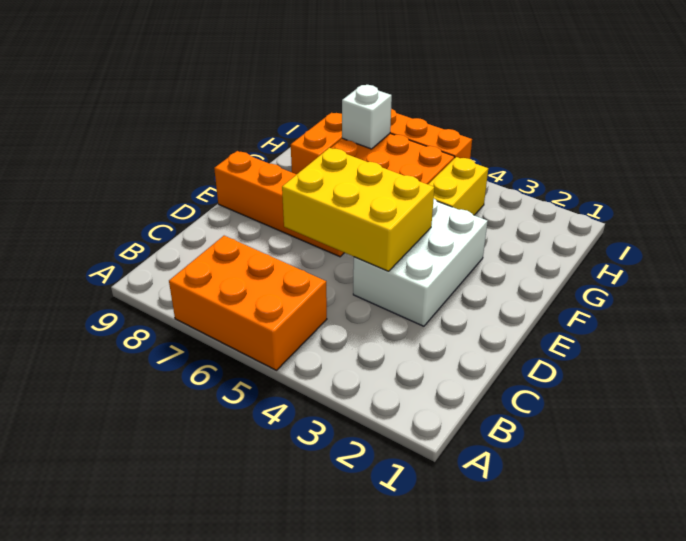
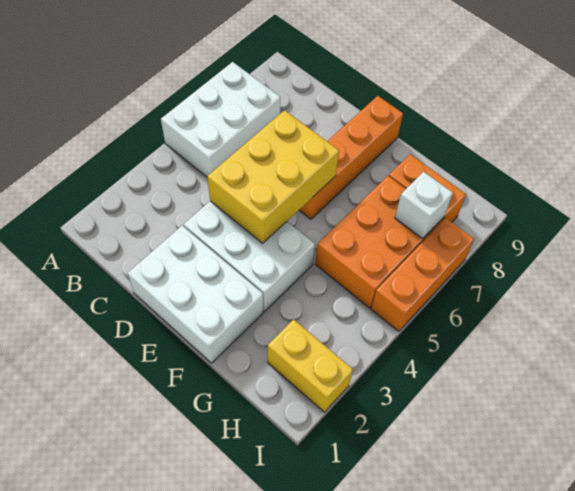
orange 2x3 brick [169,236,327,370] -> white 2x3 brick [161,62,280,177]
none -> white 2x3 brick [128,226,263,363]
yellow 1x2 brick [428,157,488,215] -> yellow 1x2 brick moved to [268,319,353,412]

